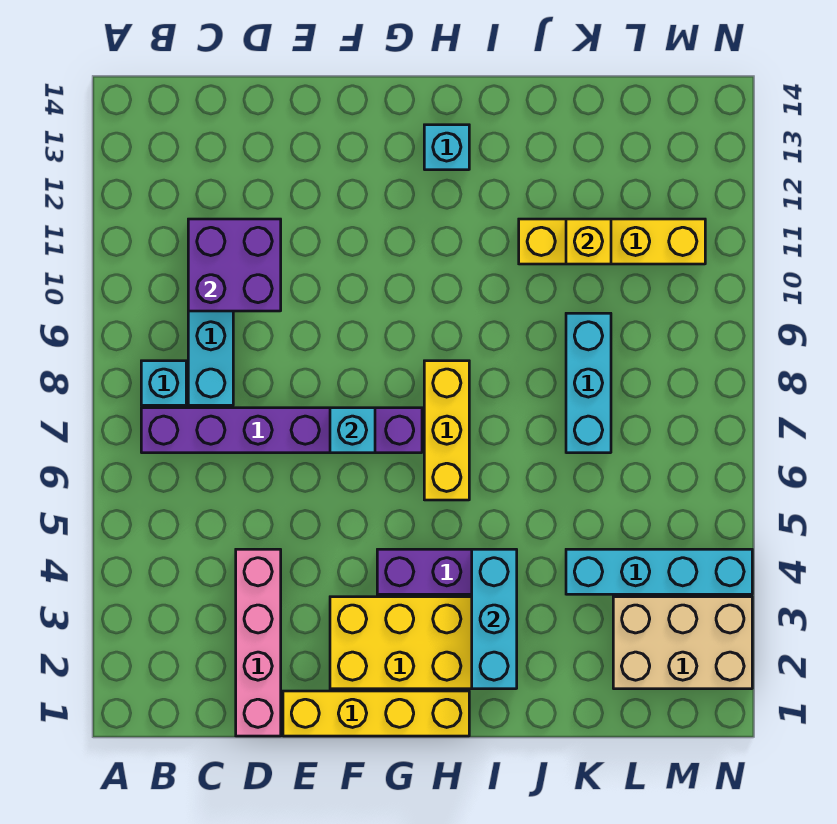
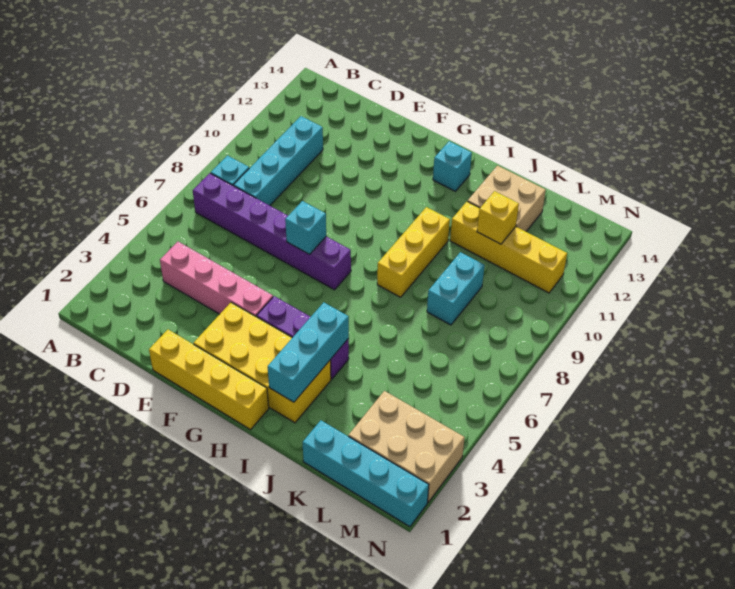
purple 2x2 brick [188,219,281,311] -> none
pink 1x4 brick [236,549,281,736] -> pink 1x4 brick turned to [160,242,273,317]
yellow 1x3 brick [424,361,469,500] -> yellow 1x3 brick moved to [377,207,450,297]
none -> tan 2x2 brick [468,165,546,231]
cyan 1x4 brick [566,549,752,594] -> cyan 1x4 brick moved to [303,420,429,527]
cyan 1x3 brick [566,313,611,453] -> cyan 1x2 brick [427,252,485,325]

